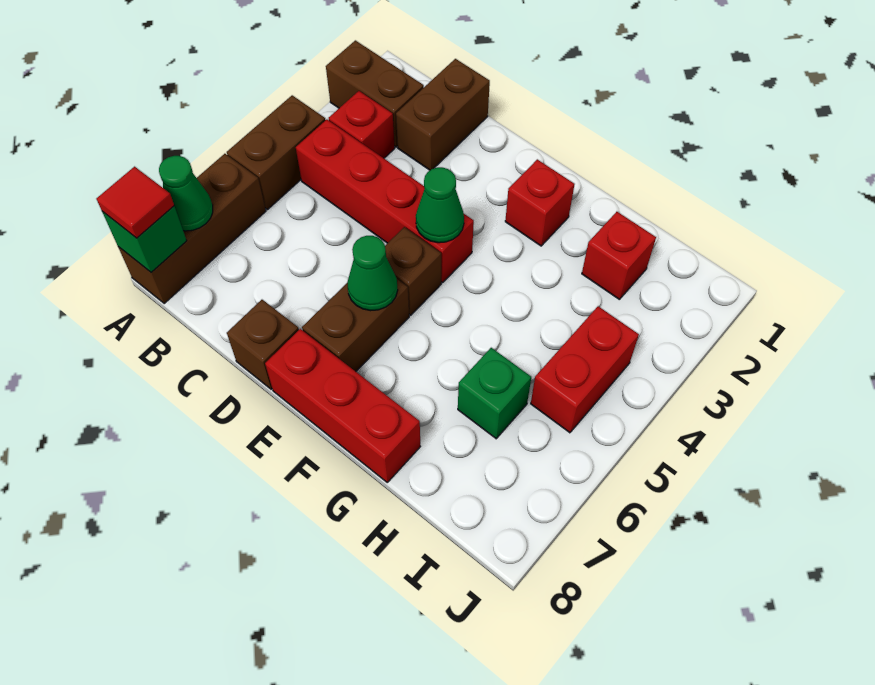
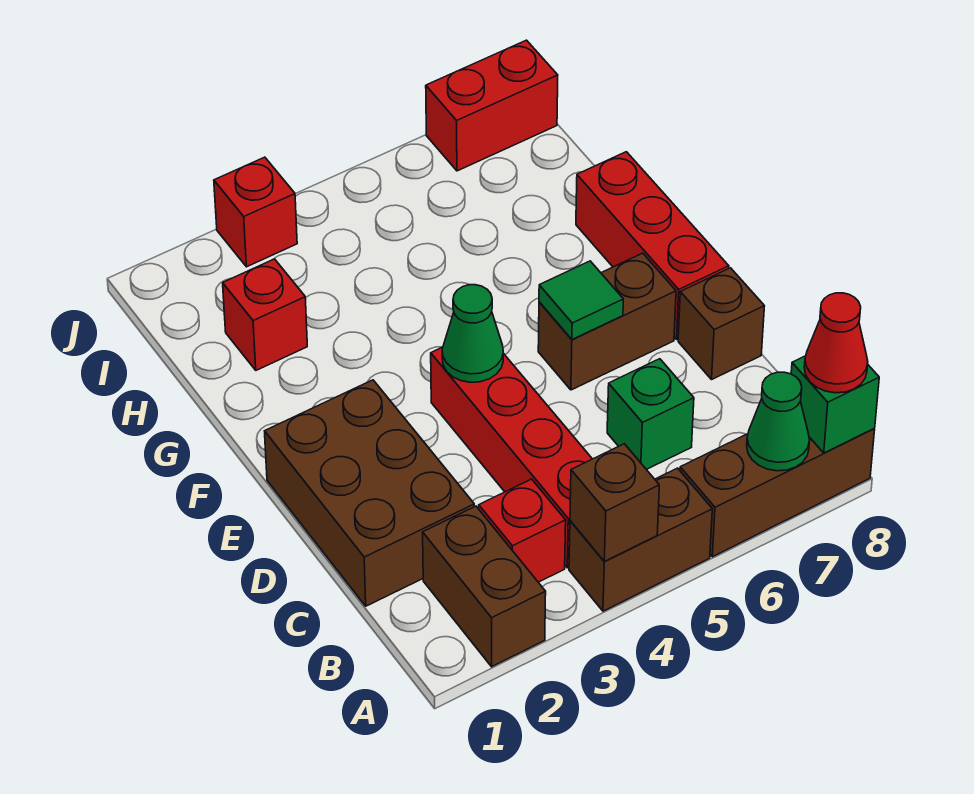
red 1x1 tile [96,167,174,238] -> red 1x1 cone [804,293,868,393]
brown 1x2 brick [396,59,490,170] -> brown 2x3 brick [265,380,474,606]
brown 1x1 brick [385,227,441,315] -> brown 1x1 brick moved to [570,444,659,561]
green 1x1 cone [347,236,398,311] -> green 1x1 tile [539,261,623,339]
red 1x1 brick [505,159,575,246] -> red 1x1 brick moved to [214,157,297,267]
green 1x1 brick [458,348,531,439] -> green 1x1 brick moved to [607,359,694,470]
red 1x2 brick [531,306,639,433] -> red 1x2 brick moved to [426,40,558,171]

